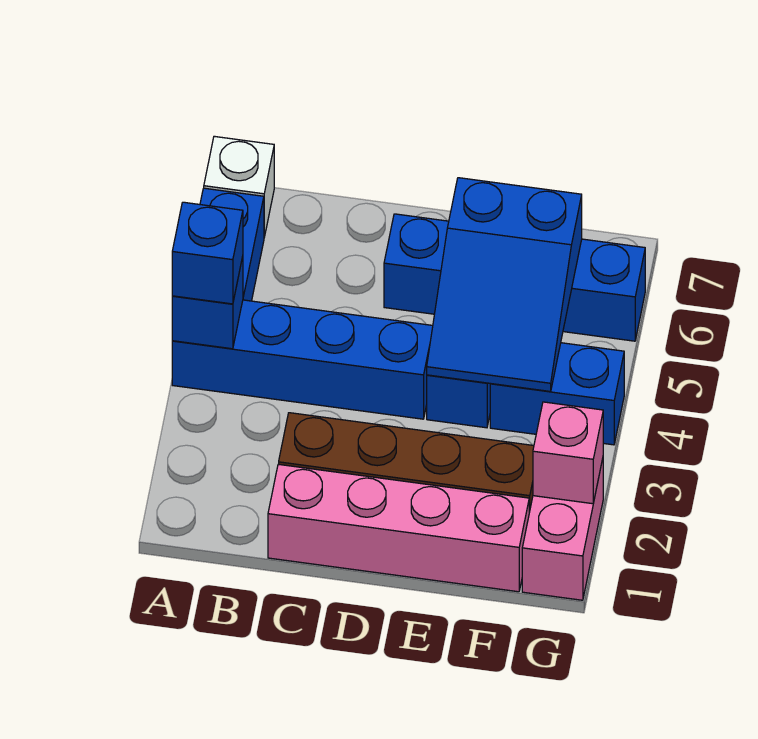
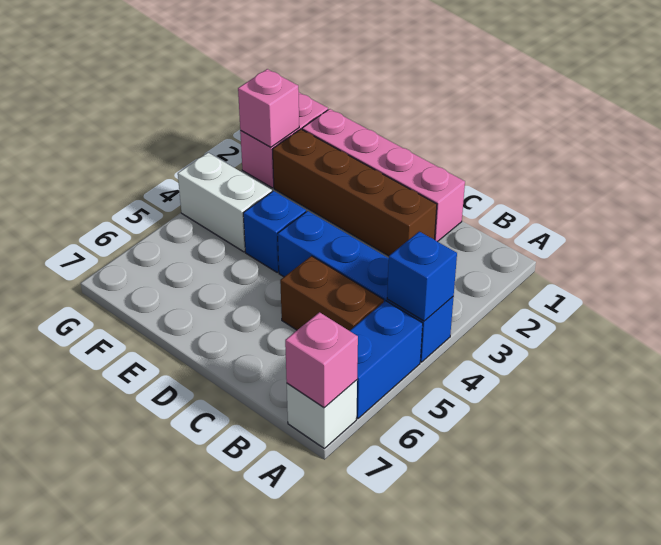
blue 1x1 brick [172,202,243,304] -> none
none -> pink 1x1 brick [285,312,358,408]
none -> brown 1x2 brick [280,256,384,331]
blue 1x4 brick [384,214,645,341] -> none
blue 2x3 slope [427,178,582,391] -> none
blue 1x2 brick [490,343,624,445] -> white 1x2 brick [178,153,272,252]

